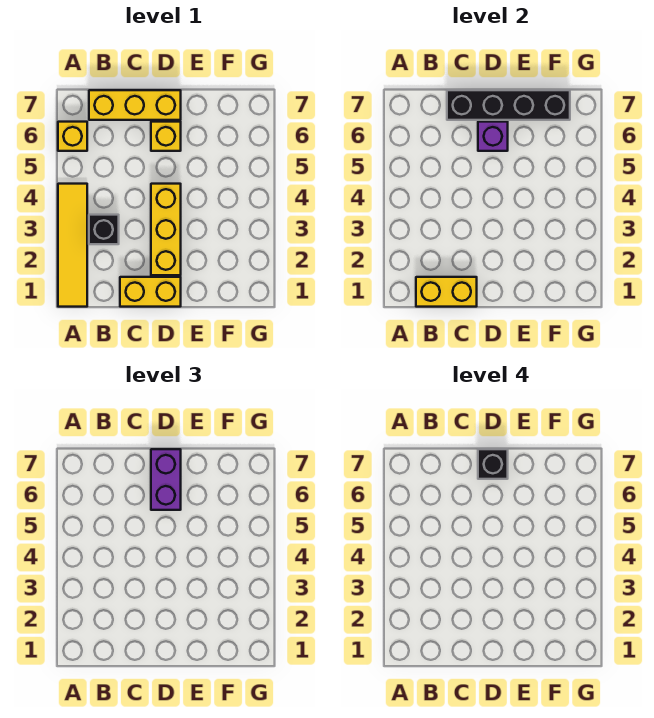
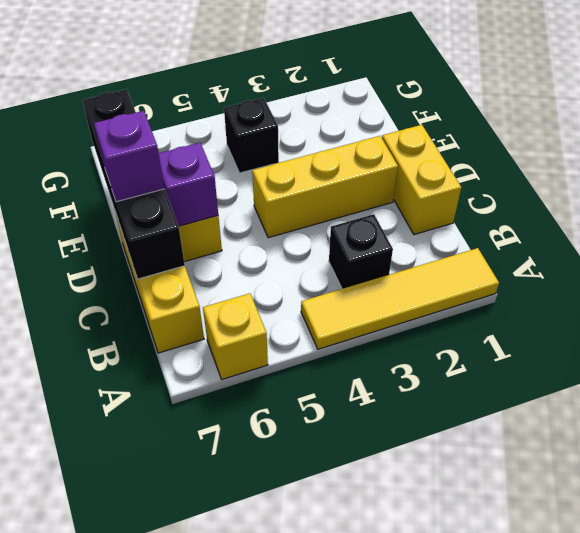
yellow 1x2 brick [416,277,477,307] -> none
purple 1x2 brick [151,449,181,510] -> purple 1x1 brick [94,111,164,202]
black 1x1 brick [478,449,508,479] -> black 1x1 brick moved to [224,98,279,173]

